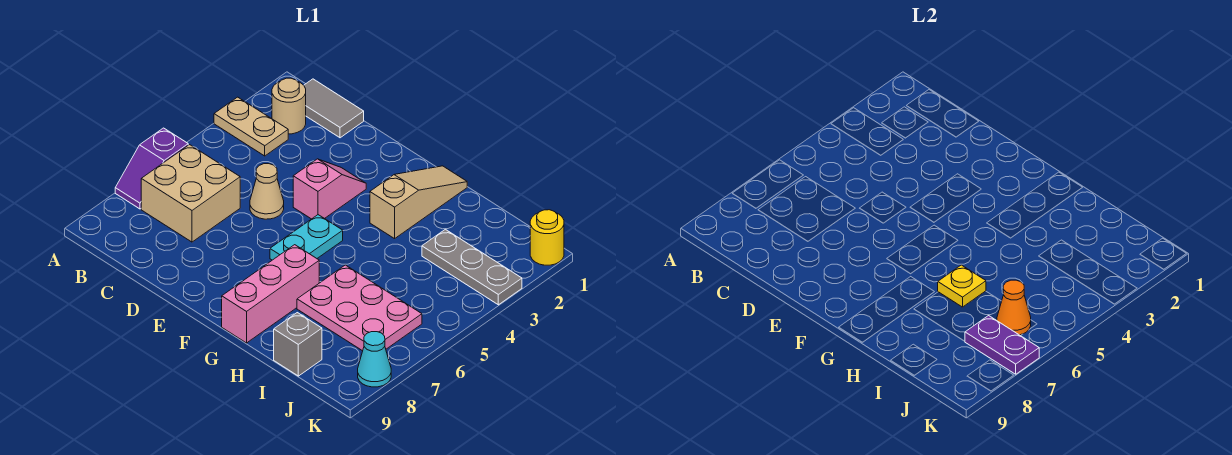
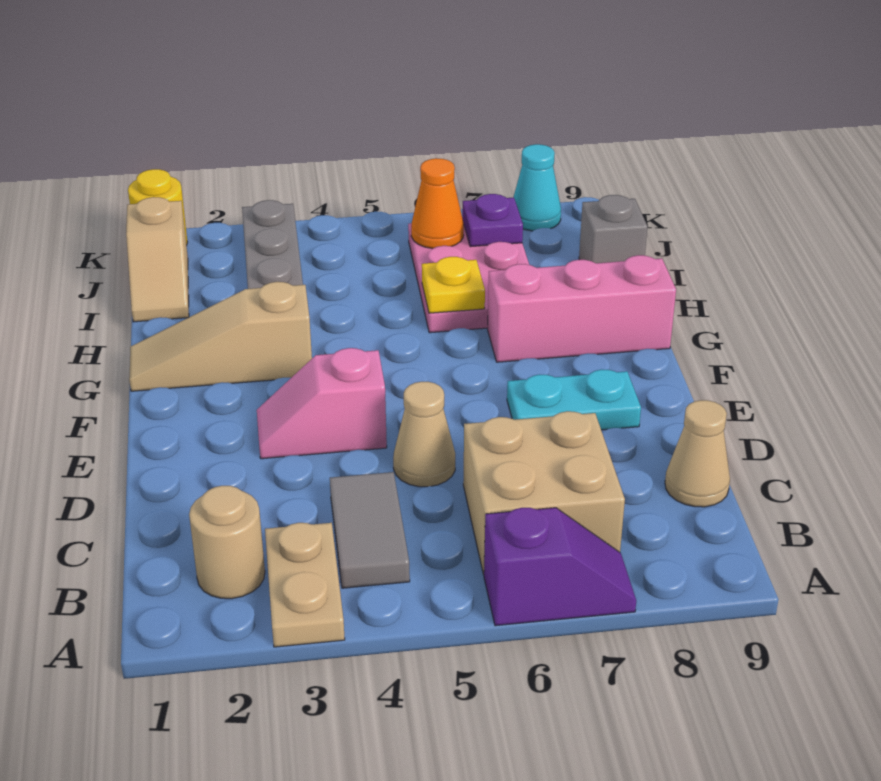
grey 1x2 tile [304,79,364,138] -> grey 1x2 tile moved to [330,472,410,588]
none -> tan 1x1 cone [665,400,730,507]
cyan 1x2 plate [270,215,343,260] -> cyan 1x2 plate moved to [507,369,641,430]
none -> tan 1x2 slope [126,197,189,322]
purple 1x2 plate [965,316,1039,374] -> purple 1x1 plate [462,194,523,247]

